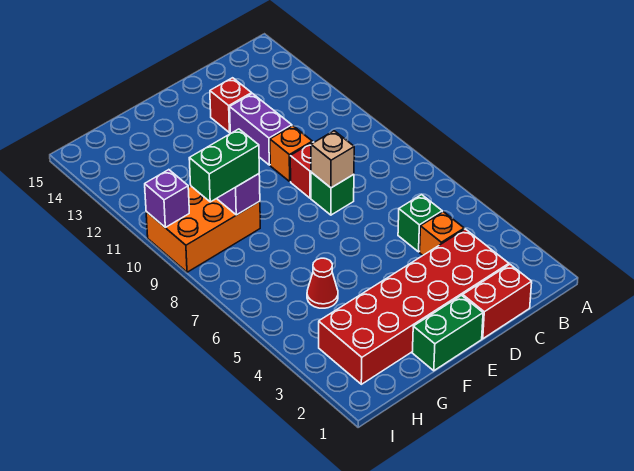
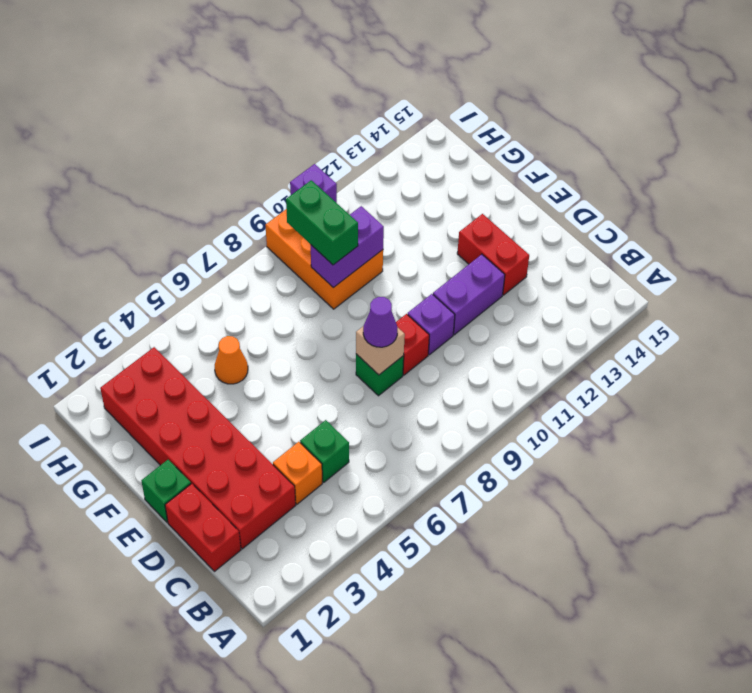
none -> purple 1x1 cone [363,297,398,347]
orange 1x1 brick [270,126,312,181] -> purple 1x1 brick [408,294,455,355]
red 1x1 brick [210,78,252,133] -> red 1x2 brick [457,214,529,295]
green 1x2 brick [412,295,483,371] -> green 1x1 brick [141,460,191,522]
red 1x1 cone [307,258,338,308] -> orange 1x1 cone [215,336,248,384]

